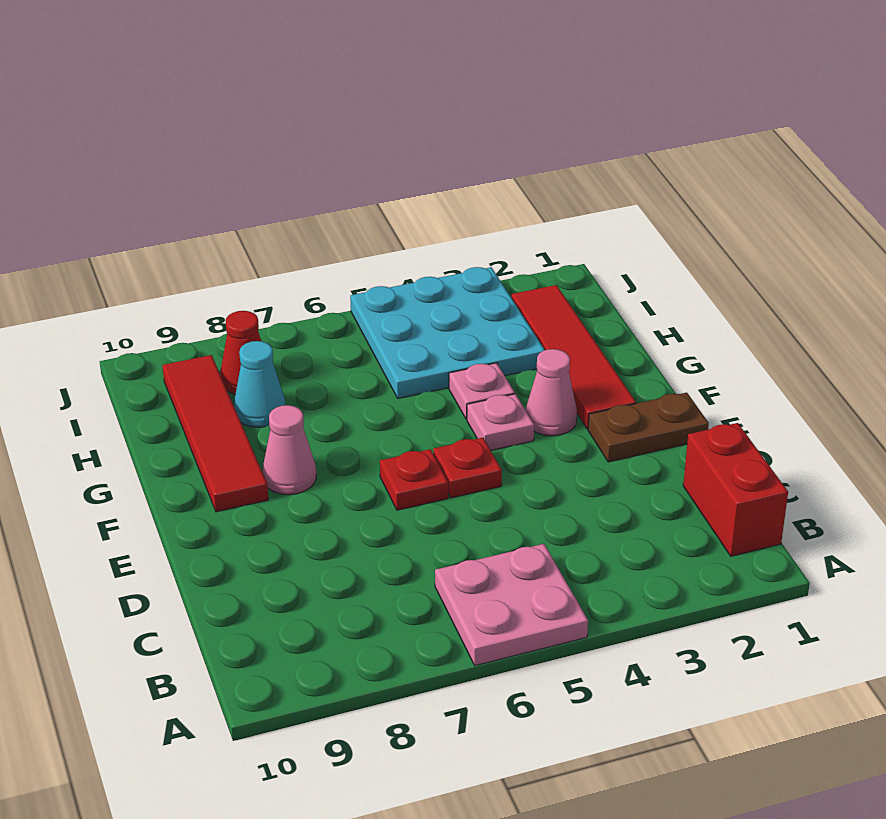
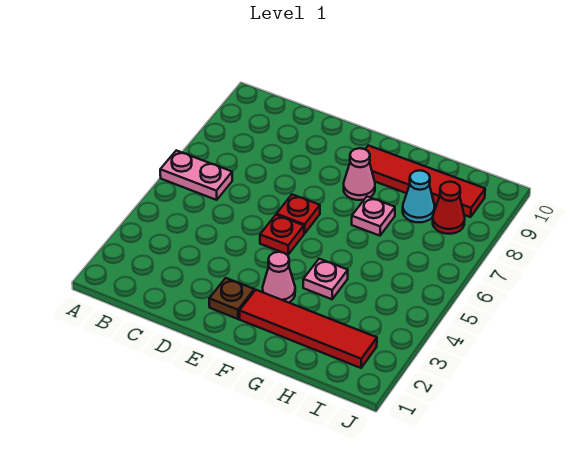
pink 2x2 plate [435,544,588,666] -> pink 1x2 plate [160,150,232,200]
red 1x2 brick [683,423,788,556] -> none
brown 1x2 plate [588,393,709,462] -> brown 1x1 plate [209,278,254,319]
pink 1x1 plate [467,394,534,450] -> pink 1x1 plate moved to [352,197,395,236]
cyan 3x3 plate [350,267,545,398] -> none

